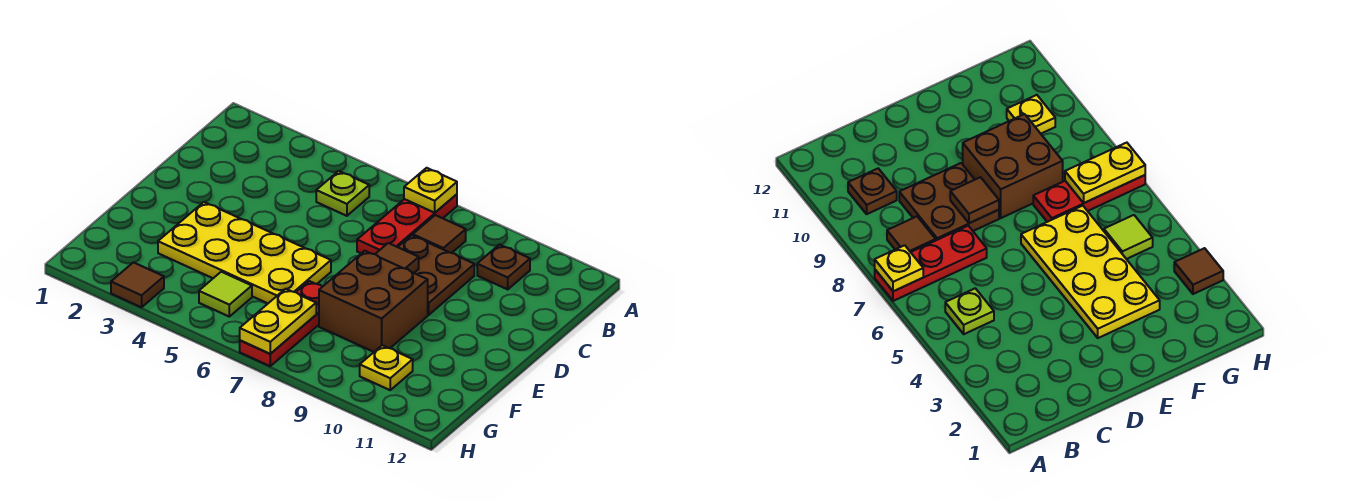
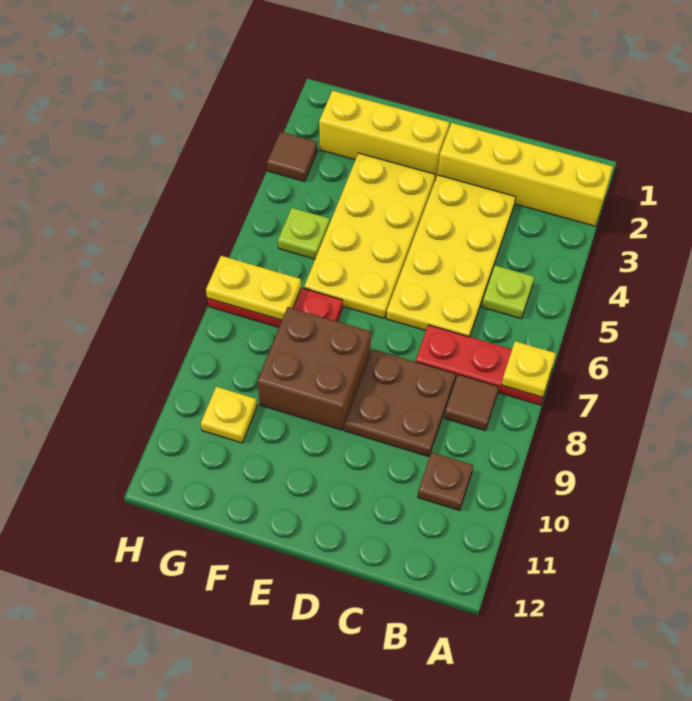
none -> yellow 1x4 brick [438,123,613,226]
none -> yellow 2x4 plate [386,175,516,337]
brown 1x1 tile [376,243,419,273] -> none
none -> yellow 1x3 brick [319,91,449,180]
lime 1x1 tile [199,272,252,317] -> lime 1x1 plate [278,208,330,259]

